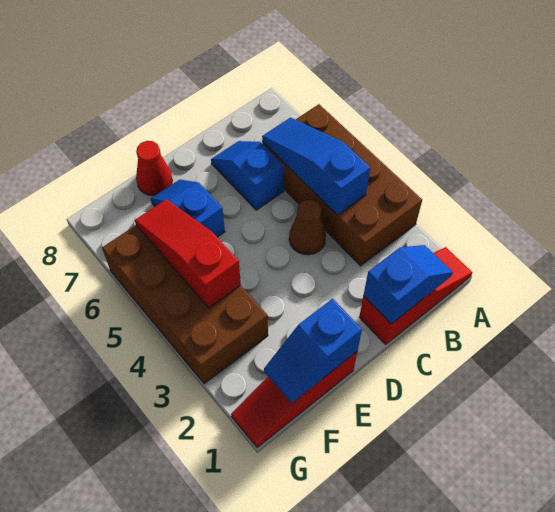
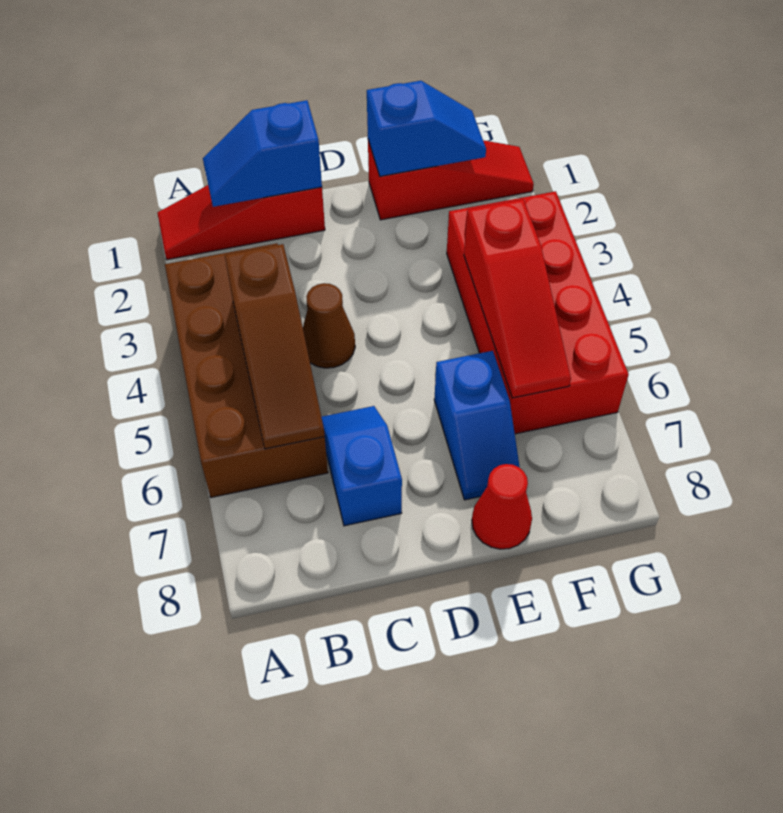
blue 1x3 slope [262,118,370,215] -> brown 1x3 slope [225,244,325,449]
blue 1x2 slope [211,141,284,210] -> blue 1x2 slope turned to [321,406,402,526]
brown 2x4 brick [102,225,268,384] -> red 2x4 brick [447,191,629,434]

